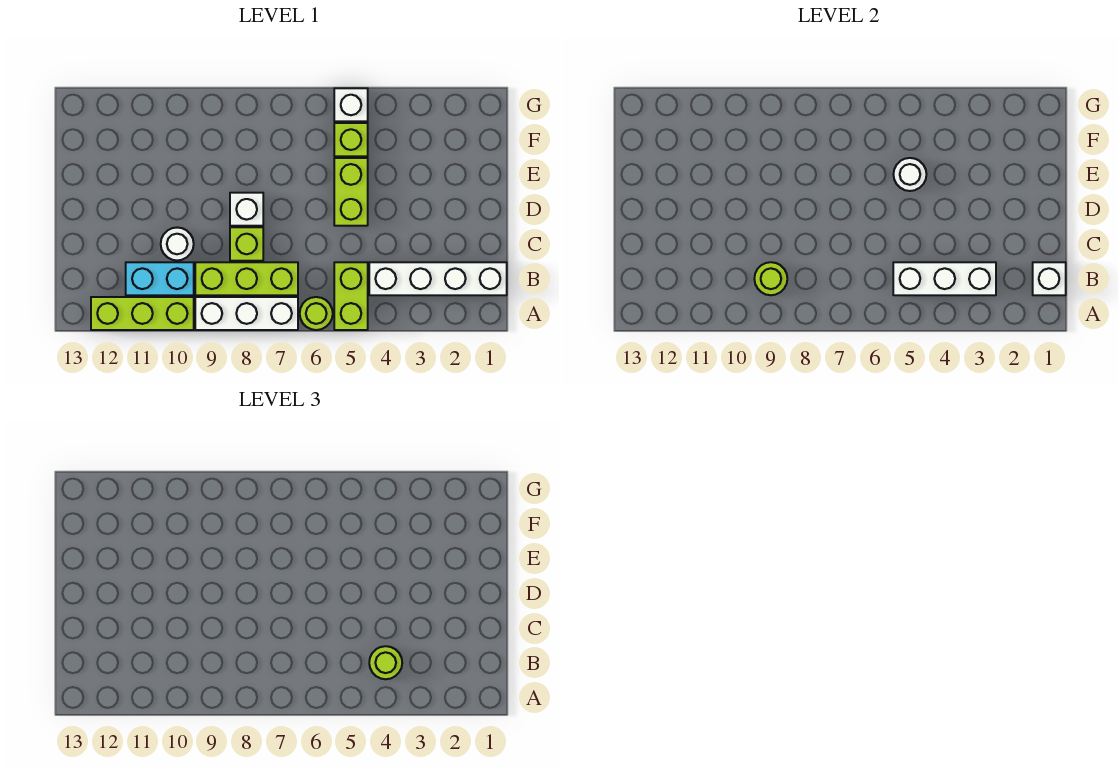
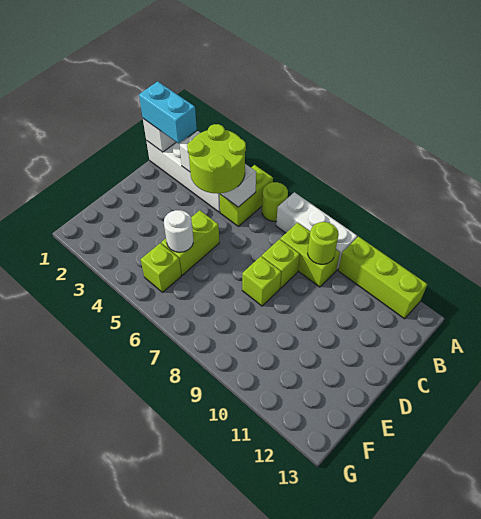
lime 1x1 round brick [369,646,402,679] -> lime 2x2 round brick [187,124,246,194]
lime 1x3 brick [195,262,298,295] -> lime 1x2 brick [280,223,340,287]
cyan 1x2 brick [126,262,194,295] -> cyan 1x2 brick moved to [139,81,197,144]
white 1x1 round brick [161,228,194,260] -> none
white 1x1 brick [230,193,263,226] -> lime 1x1 brick [242,256,281,306]
white 1x1 brick [334,88,368,121] -> none

